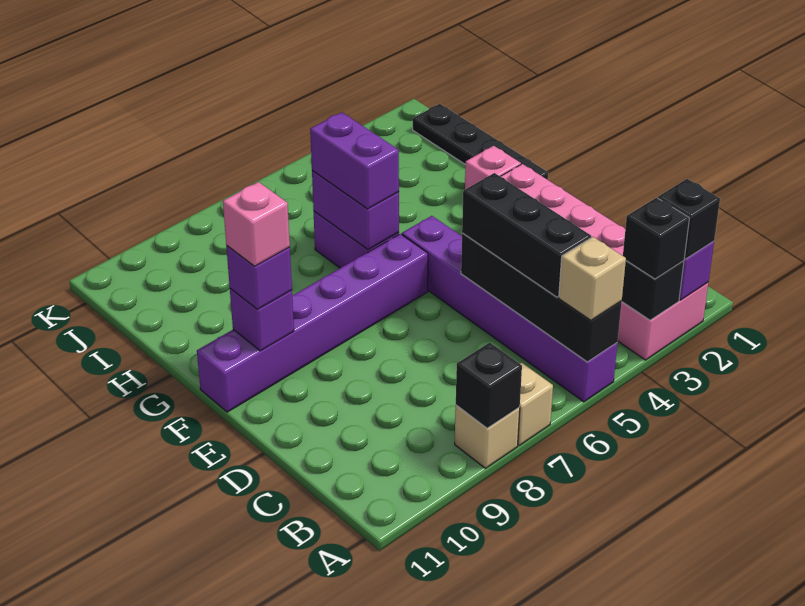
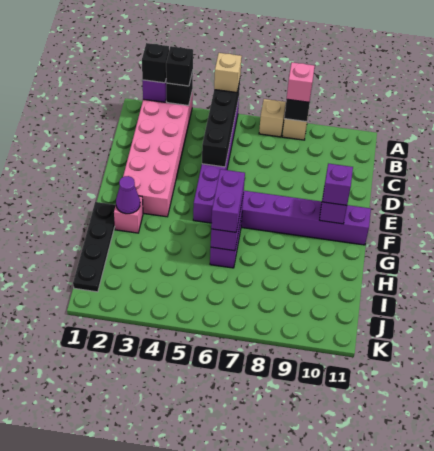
black 1x3 brick [462,173,591,297] -> none
pink 1x1 brick [223,182,290,266] -> pink 1x1 brick moved to [287,62,315,102]
none -> purple 1x1 cone [116,176,140,214]

